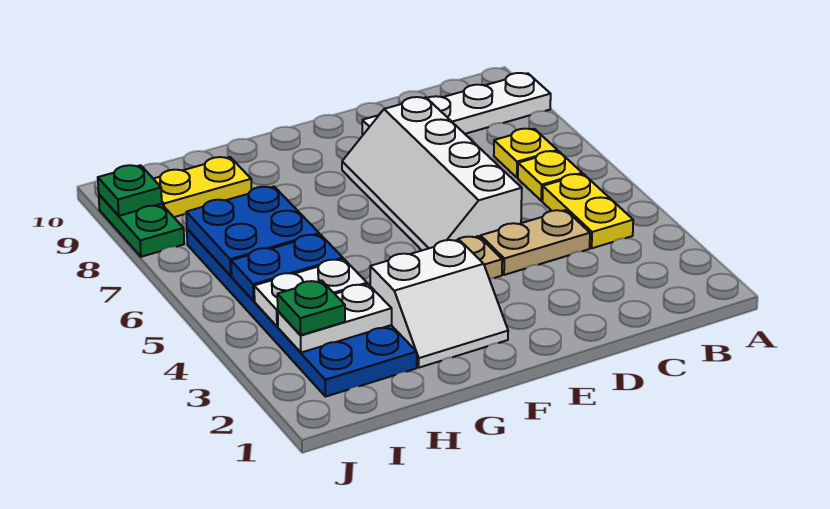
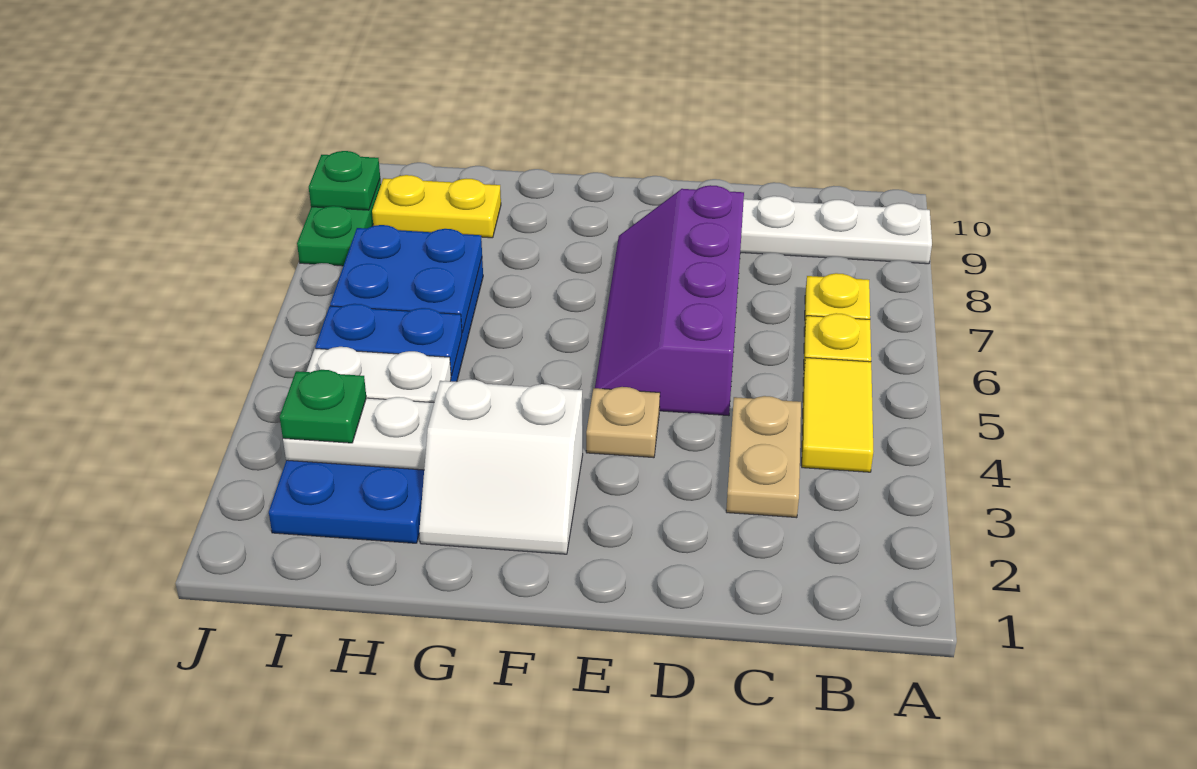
yellow 1x2 plate [542,174,633,248] -> yellow 1x2 tile [802,357,873,472]
tan 1x2 plate [481,210,590,275] -> tan 1x2 plate turned to [726,396,801,518]
white 2x4 slope [342,97,522,250] -> purple 2x4 slope [595,185,744,416]

